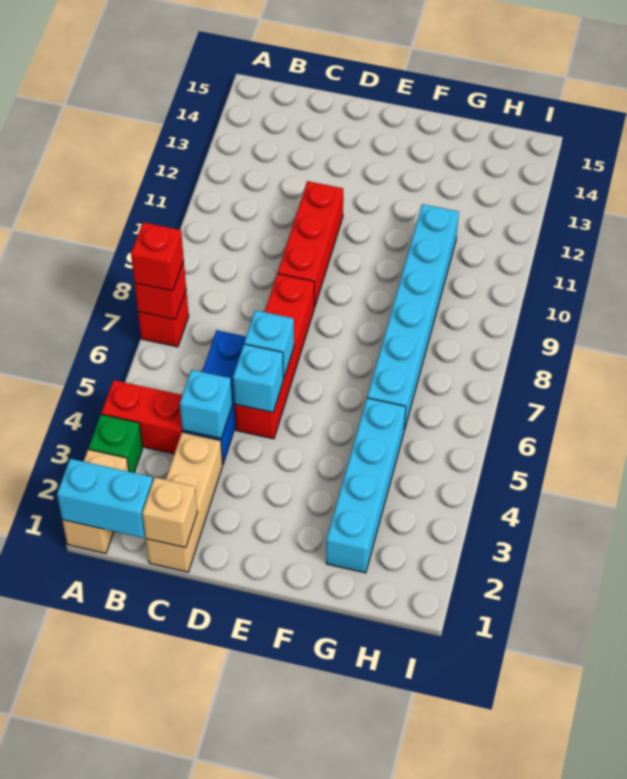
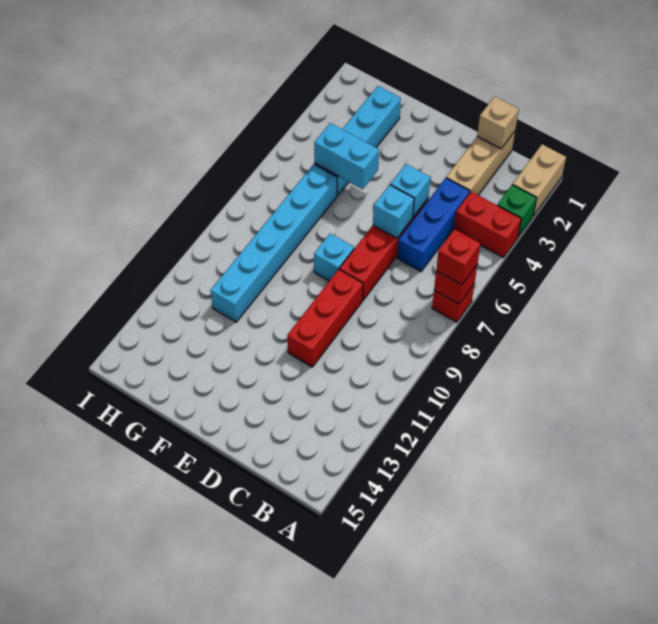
cyan 1x2 brick [57,459,153,538] -> cyan 1x2 brick moved to [314,123,379,189]
cyan 1x1 brick [180,370,232,439] -> cyan 1x1 brick moved to [314,233,354,281]

